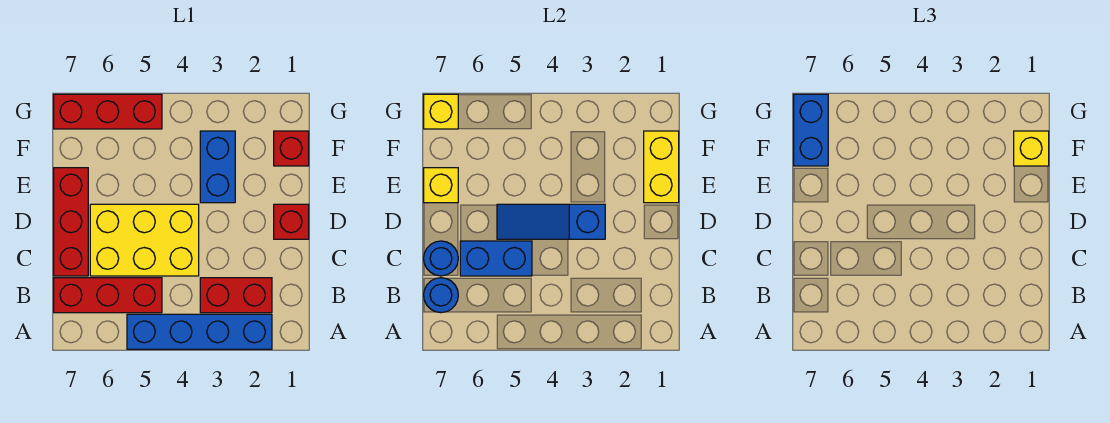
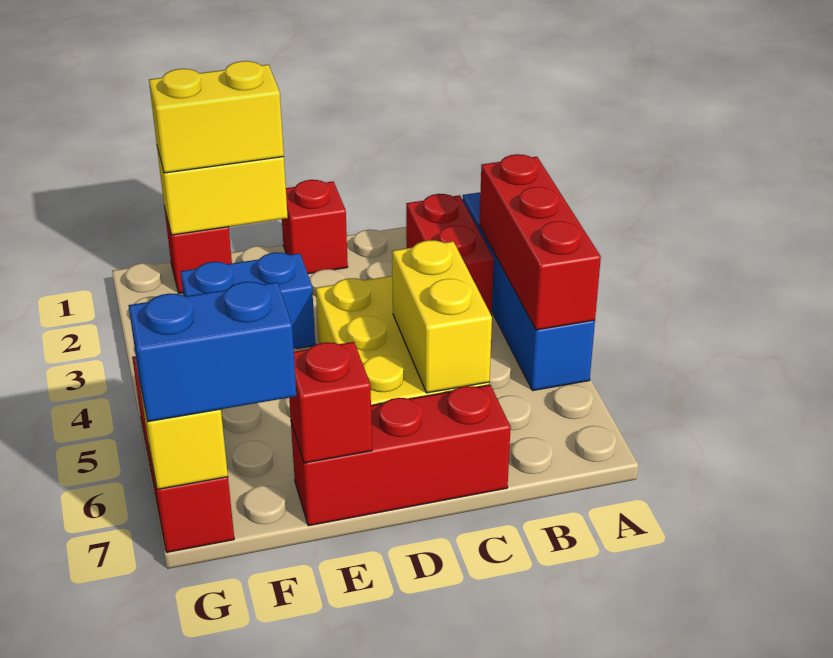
red 1x3 brick [54,278,162,313] -> red 1x3 brick moved to [480,154,601,330]
blue 1x1 round brick [424,278,458,313] -> none
blue 1x2 brick [460,241,532,276] -> yellow 1x2 brick [392,240,492,393]
blue 1x1 round brick [424,241,458,276] -> none
blue 1x3 slope [497,204,605,239] -> none
yellow 1x1 brick [424,168,458,203] -> red 1x1 brick [289,342,372,463]
yellow 1x1 brick [1014,131,1049,166] -> yellow 1x2 brick [149,61,284,173]

